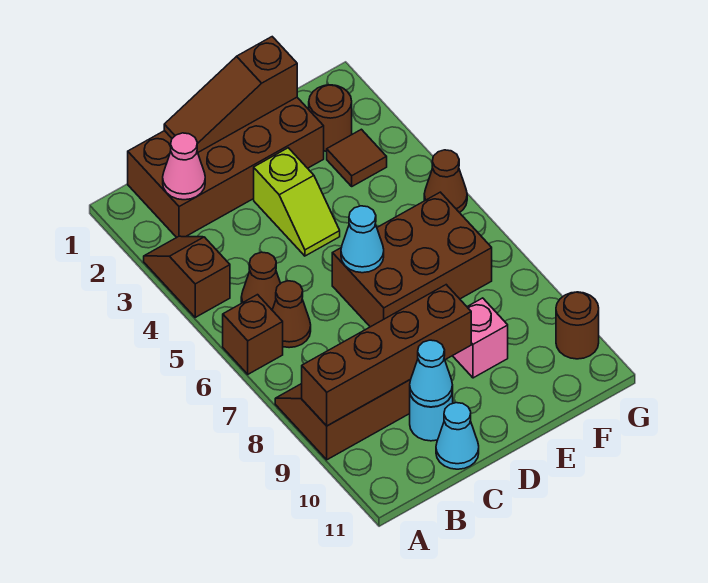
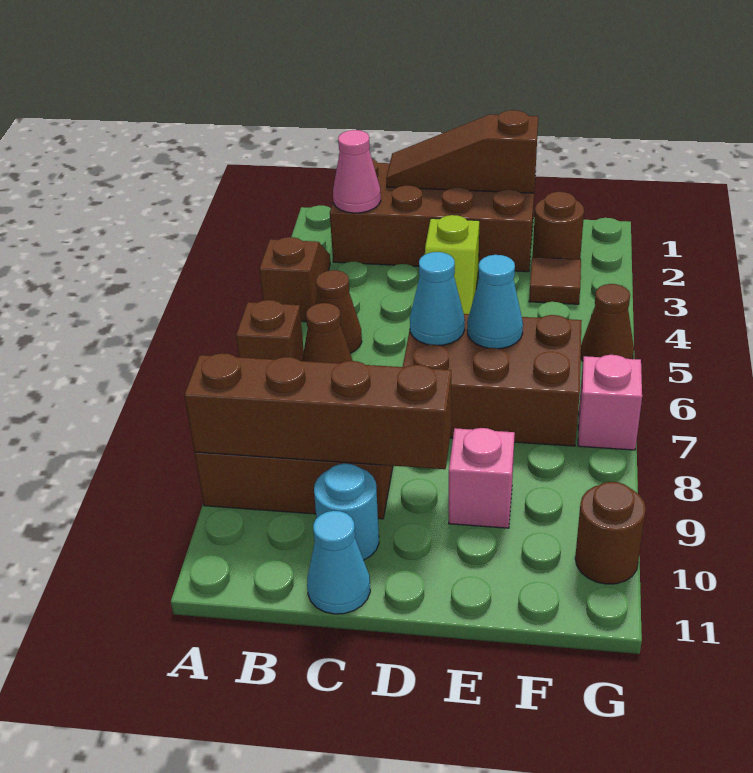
cyan 1x1 cone [410,340,453,407] -> cyan 1x1 cone moved to [467,255,523,349]
none -> pink 1x1 brick [578,355,642,450]

